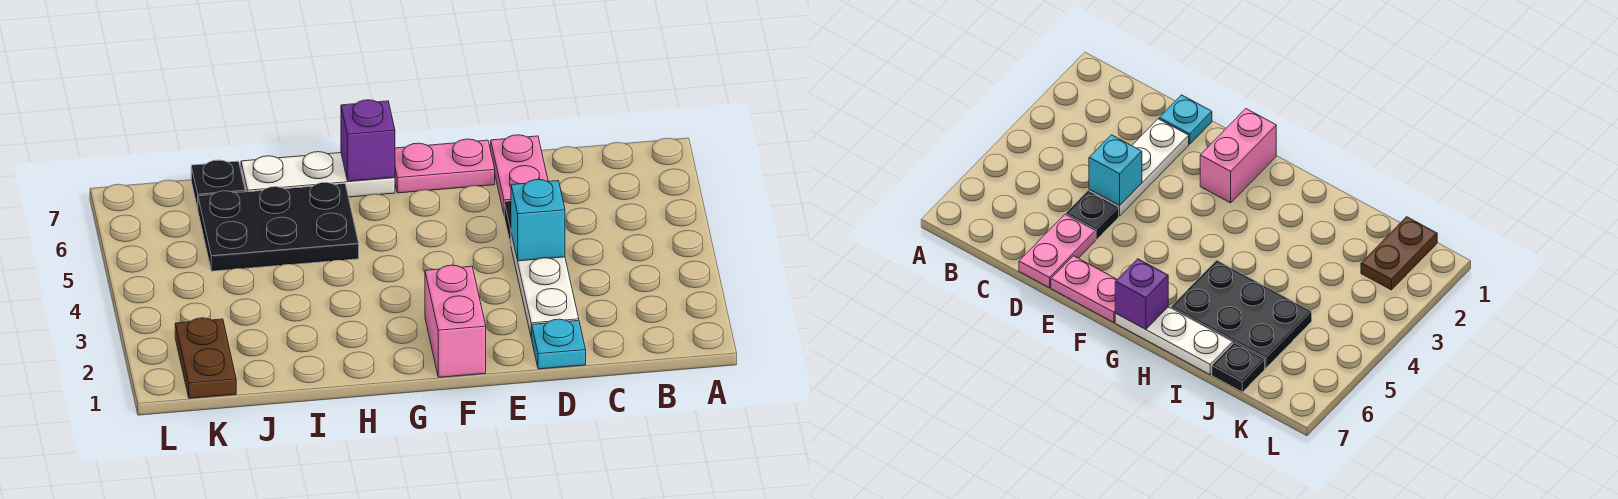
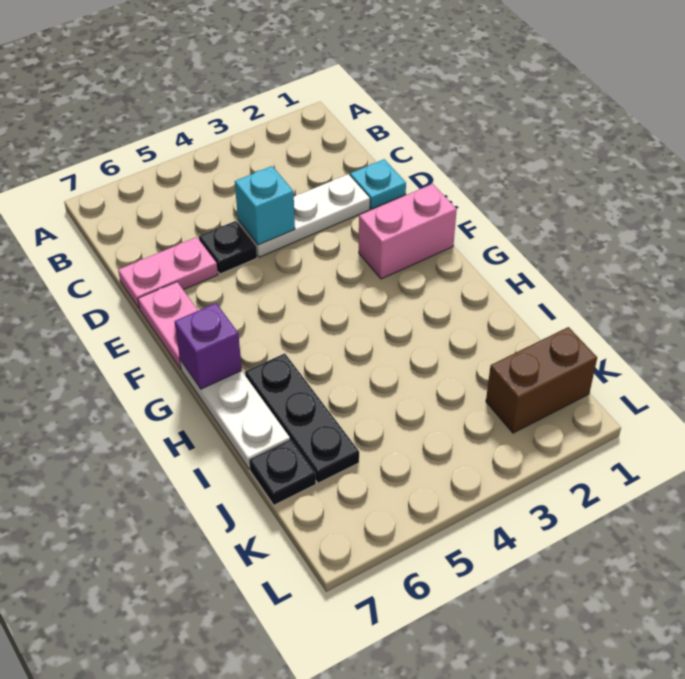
black 2x3 plate [198,182,359,271] -> black 1x3 plate [245,353,359,483]
brown 1x2 plate [175,318,236,398] -> brown 1x2 brick [486,327,597,433]

